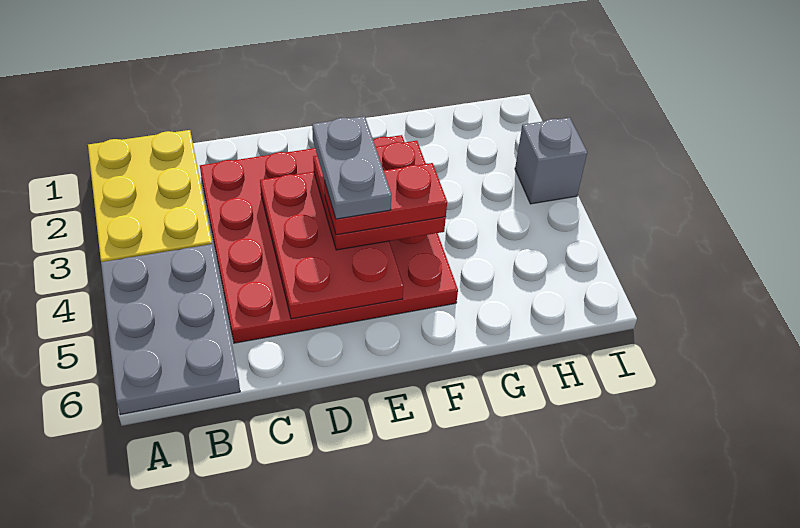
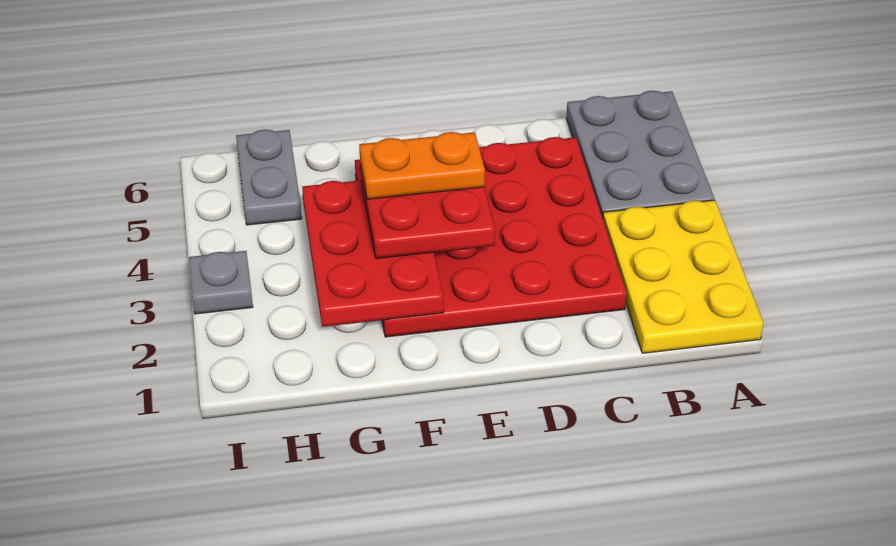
red 2x3 plate [260,172,403,319] -> red 2x3 plate moved to [302,180,444,327]
grey 1x2 plate [312,116,391,219] -> grey 1x2 plate moved to [236,130,302,225]
red 1x2 plate [324,163,447,235] -> orange 1x2 plate [359,132,485,199]
grey 1x1 brick [515,118,587,204] -> grey 1x1 plate [189,251,253,314]

